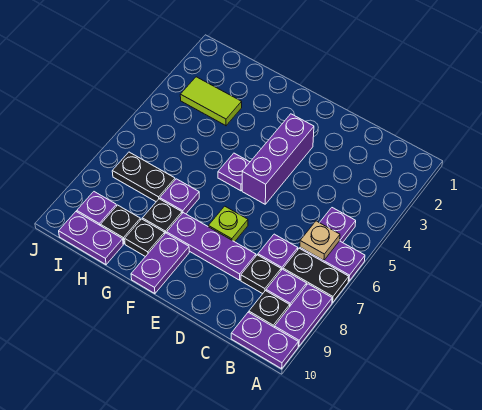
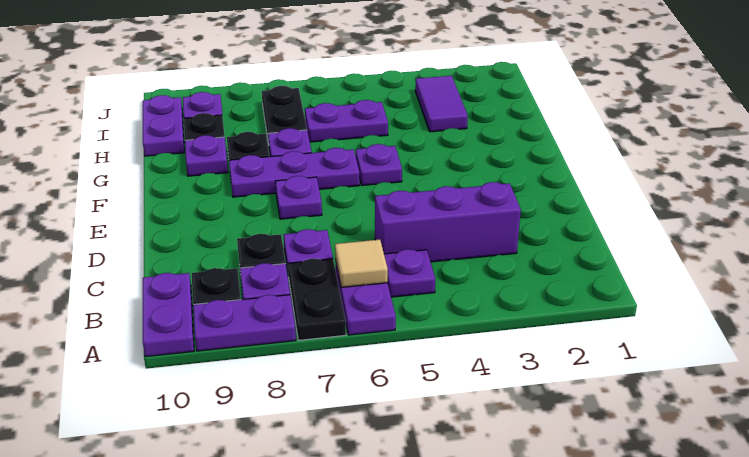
tan 1x1 plate [300,221,340,260] -> tan 1x1 tile [335,239,388,287]
purple 1x3 plate [167,213,256,280] -> purple 1x3 plate turned to [229,148,360,197]
purple 1x3 brick [242,114,314,204] -> purple 1x3 brick moved to [375,182,521,262]
lime 1x1 plate [208,206,248,242] -> purple 1x1 plate [275,176,322,219]
purple 1x2 plate [131,233,189,294] -> purple 1x2 plate moved to [305,100,388,142]
black 1x1 plate [125,219,165,257] -> purple 1x1 plate [185,135,228,176]
lime 1x2 tile [180,77,242,126] -> purple 1x2 tile [415,76,468,132]

